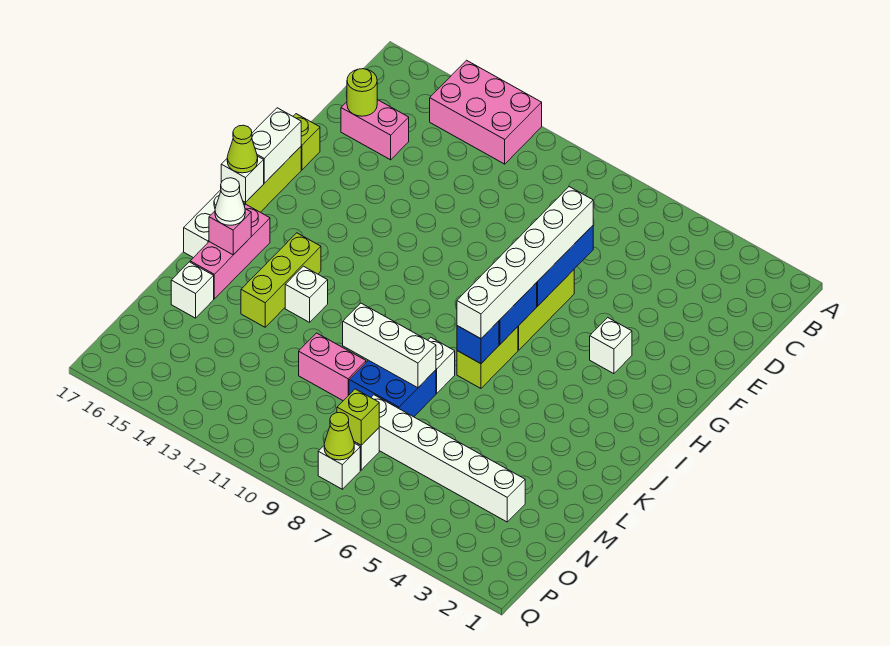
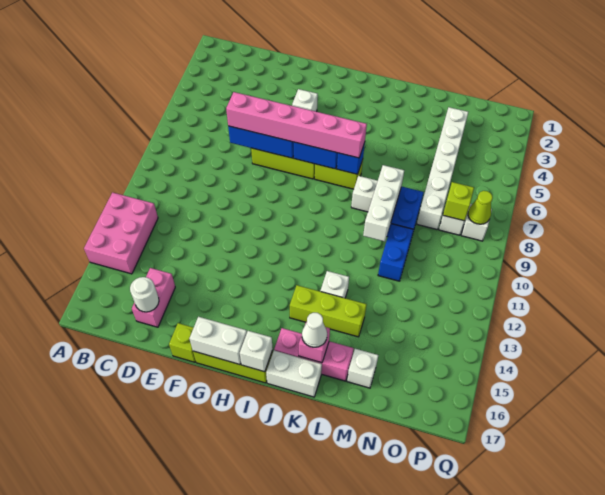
lime 1x1 round brick [347,69,377,116] -> white 1x1 round brick [130,277,159,312]
white 1x6 brick [457,187,593,339] -> pink 1x6 brick [226,92,367,158]
lime 1x1 cone [227,125,258,173] -> none
pink 1x2 brick [299,333,366,401] -> blue 1x2 brick [378,224,413,281]

